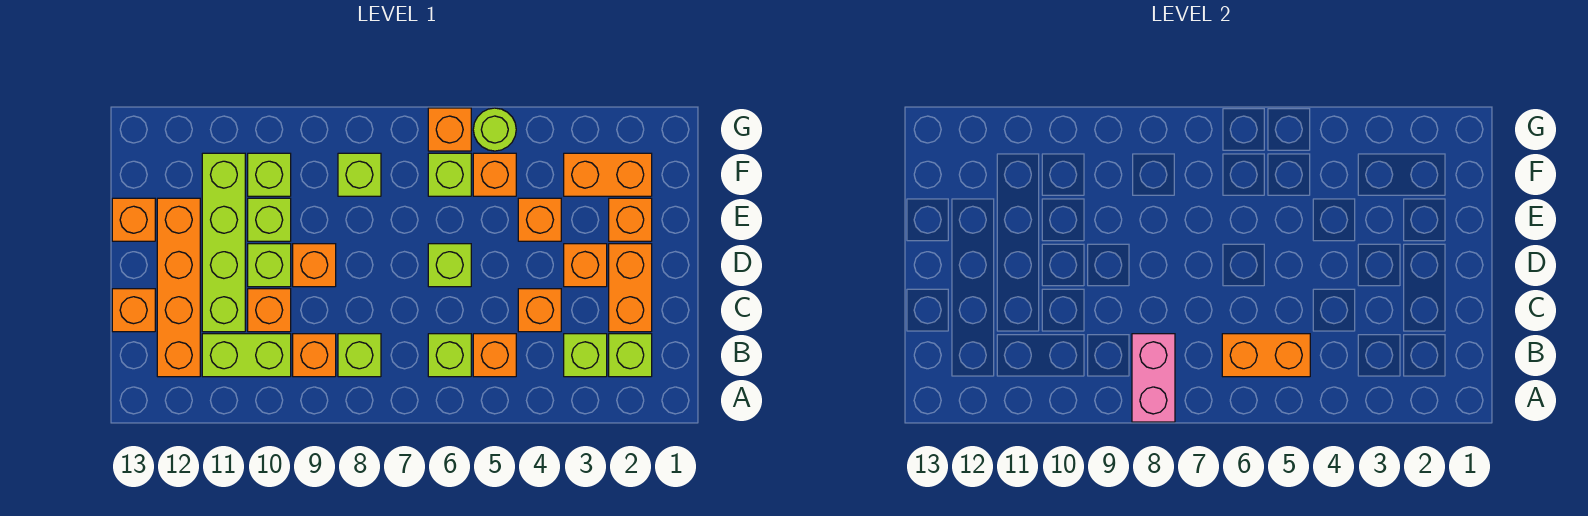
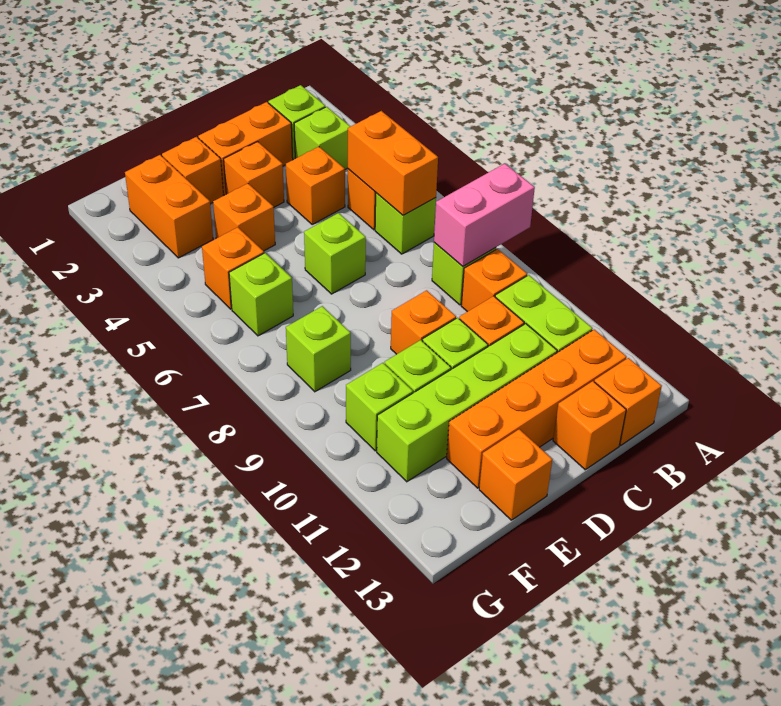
lime 1x1 round brick [473,108,516,151] -> none
orange 1x1 brick [428,108,471,151] -> orange 1x1 brick moved to [594,358,662,445]

